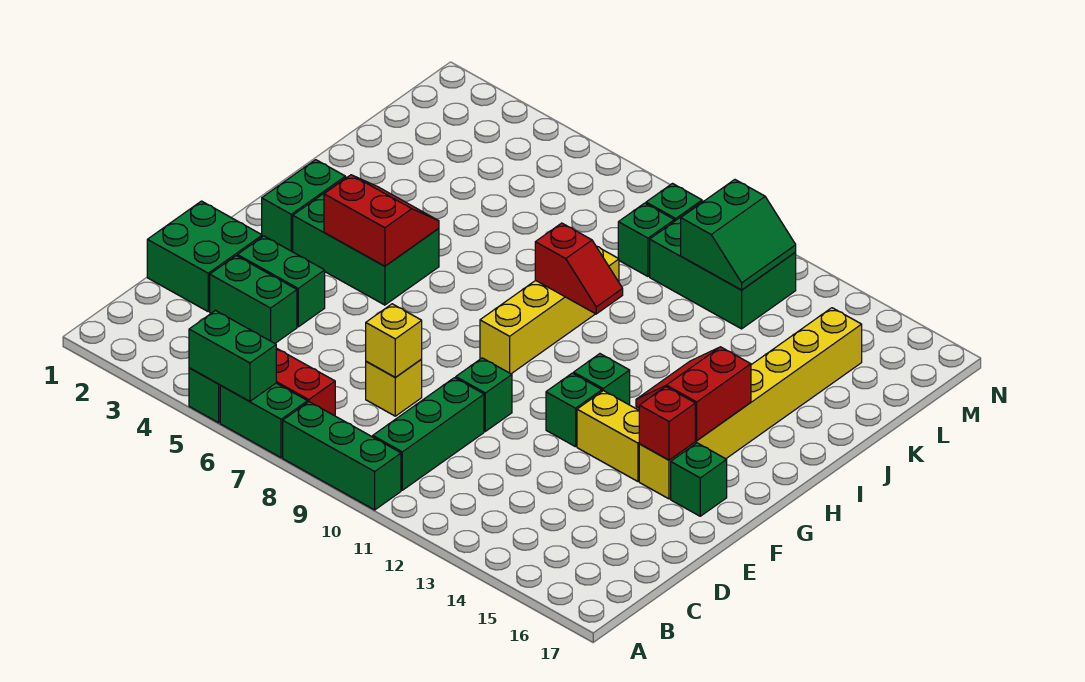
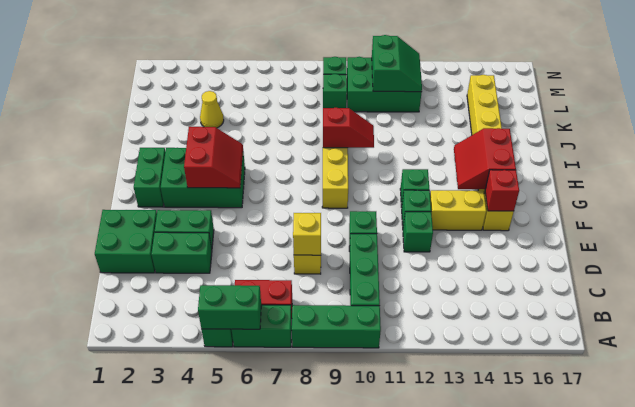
green 1x1 brick [671,443,727,516] -> green 1x1 brick moved to [403,212,433,252]
red 2x2 slope [324,175,439,266] -> red 2x2 slope turned to [184,127,243,188]
none -> yellow 1x1 cone [200,91,224,128]

